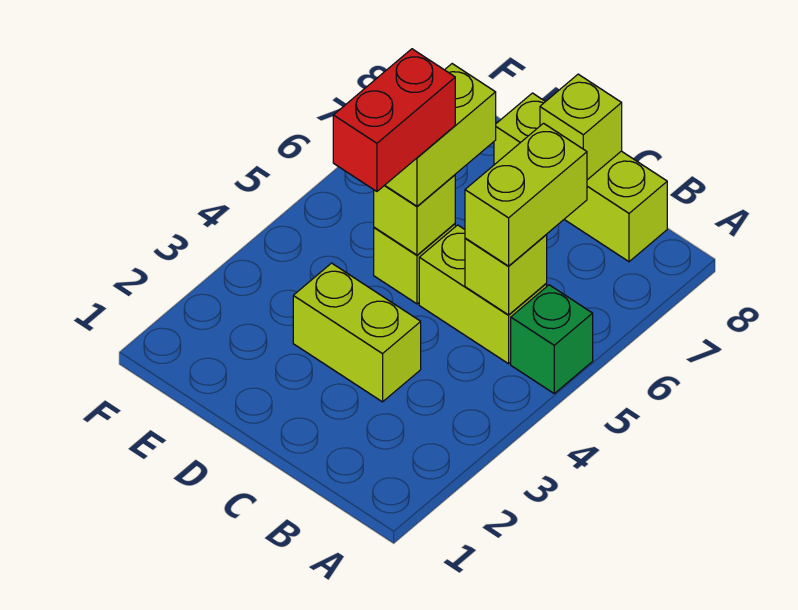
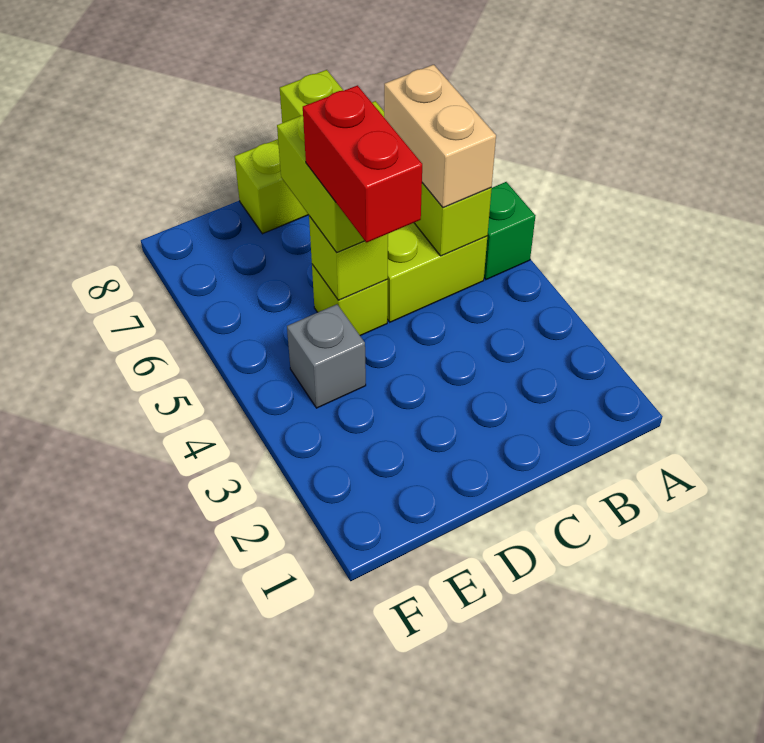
lime 1x2 brick [465,123,587,266] -> tan 1x2 brick [384,65,496,208]
lime 1x2 brick [293,263,421,402] -> none
none -> grey 1x1 brick [287,304,366,408]

